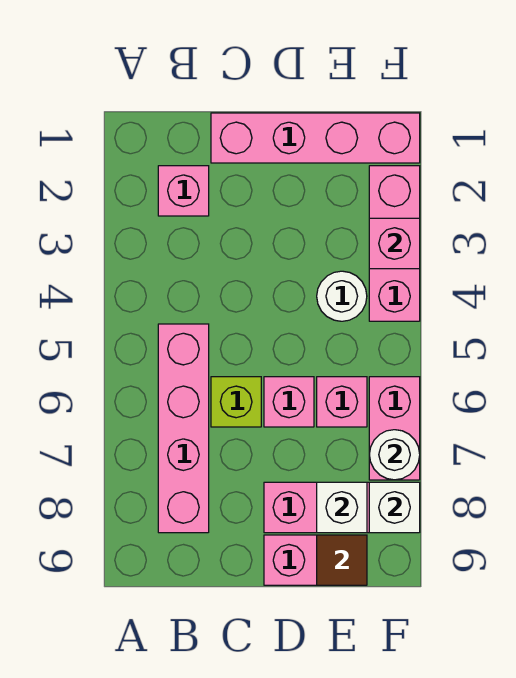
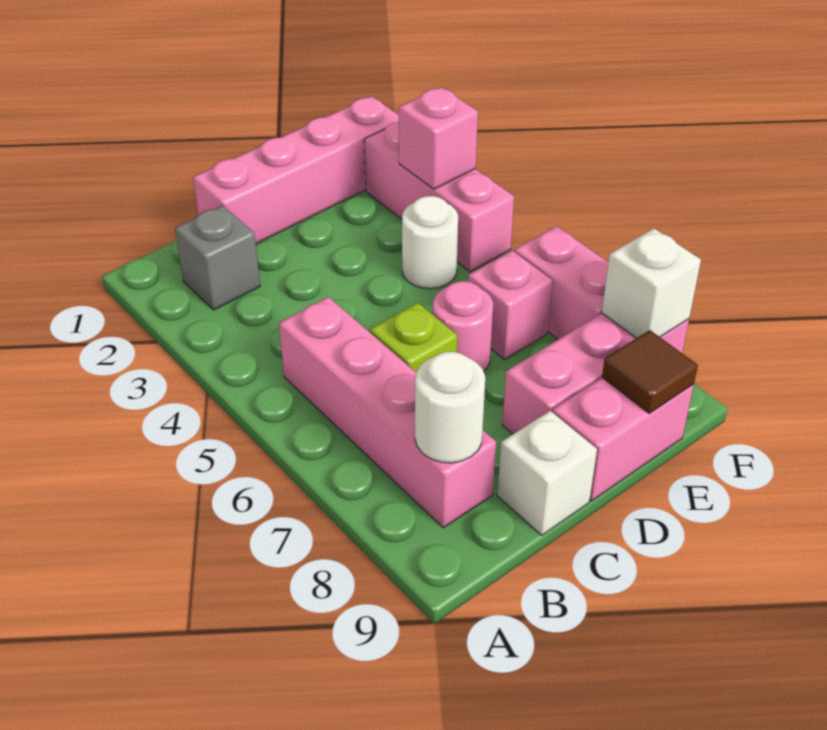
pink 1x1 brick [158,166,209,216] -> grey 1x1 brick [175,205,260,310]
pink 1x1 brick [264,377,314,427] -> pink 1x1 round brick [433,281,493,371]
white 1x1 brick [317,482,367,533] -> white 1x1 brick moved to [497,411,597,535]
white 1x1 round brick [369,430,420,480] -> white 1x1 round brick moved to [415,352,485,463]

